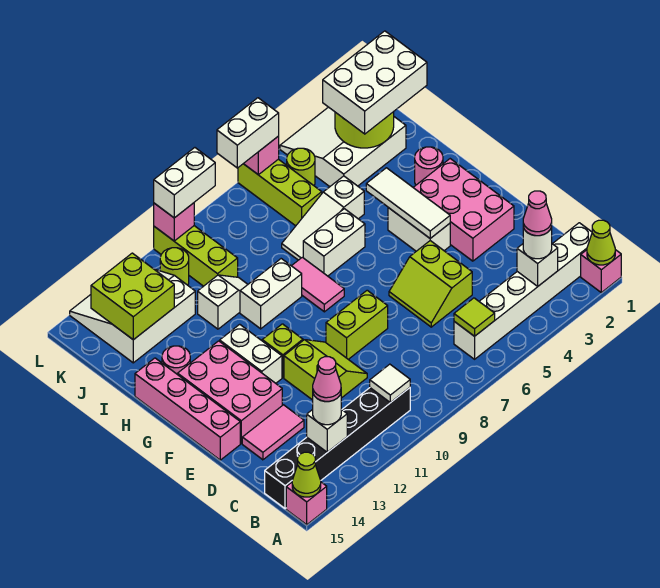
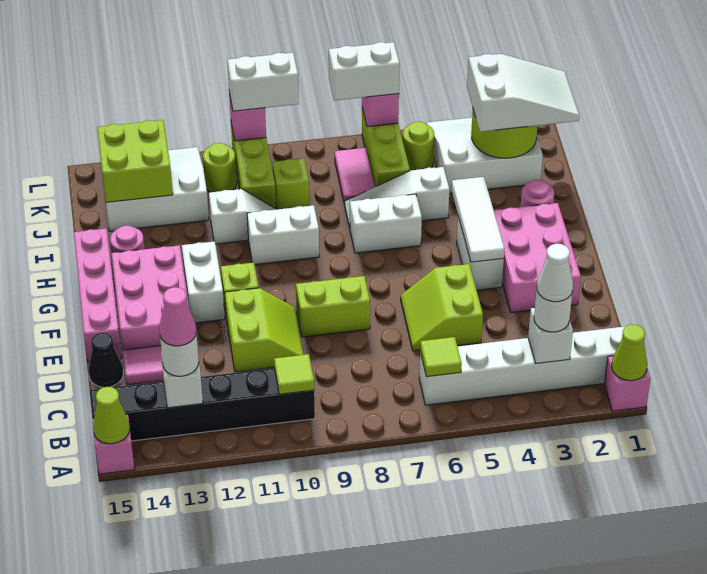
pink 1x1 cone [523,191,552,236] -> white 1x1 cone [537,244,573,302]
white 1x1 tile [370,364,410,403] -> lime 1x1 tile [274,354,314,394]
none -> black 1x1 cone [88,333,123,387]
pink 1x2 tile [292,257,344,312] -> pink 1x2 tile moved to [334,148,375,205]
white 2x3 brick [323,31,427,134] -> white 2x3 slope [467,54,579,132]
none -> lime 1x1 brick [272,158,309,209]

